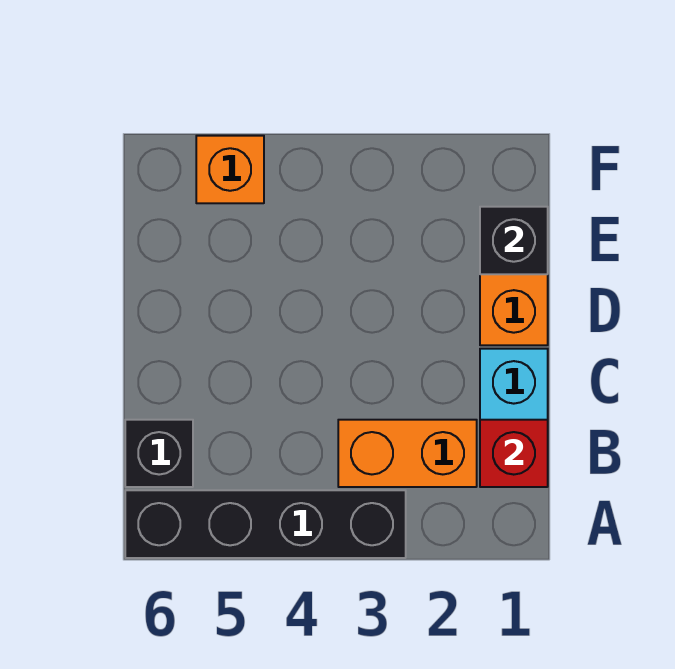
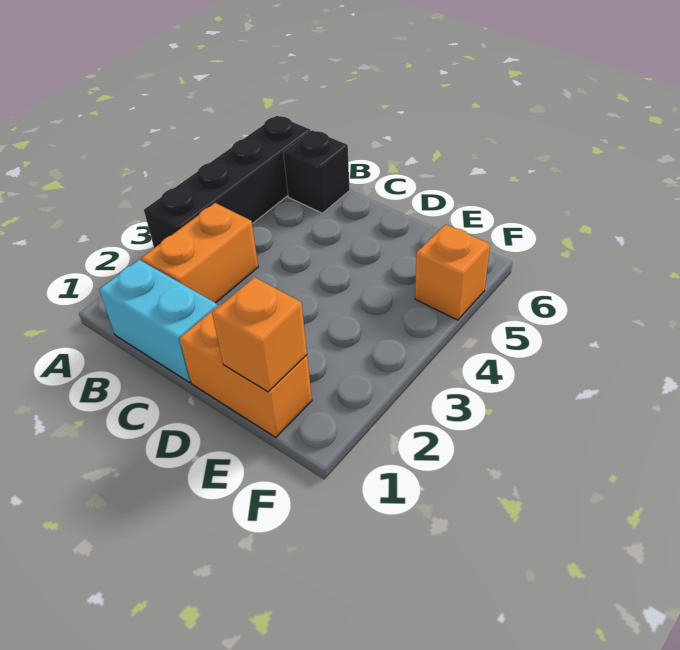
red 1x1 brick [480,420,548,487] -> none
black 1x1 brick [480,207,548,274] -> orange 1x1 brick [212,277,307,392]

